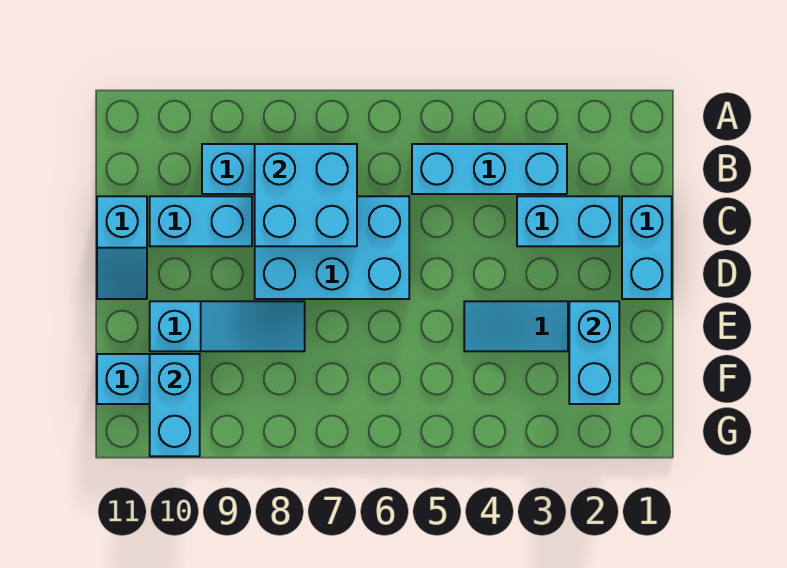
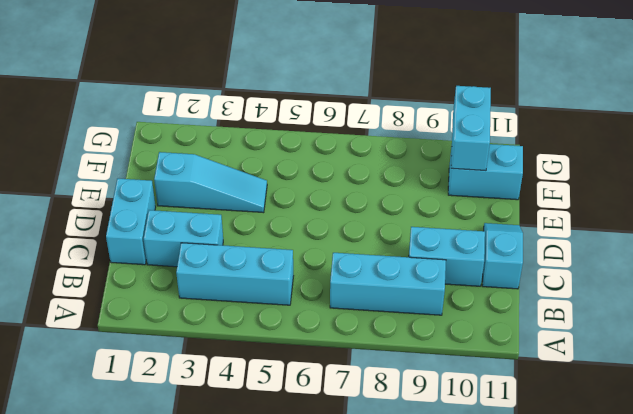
cyan 2x2 brick [255,144,357,246] -> none
cyan 2x3 brick [255,196,409,299] -> none
cyan 1x2 brick [569,301,619,404] -> none
cyan 1x3 slope [150,301,305,351] -> none

